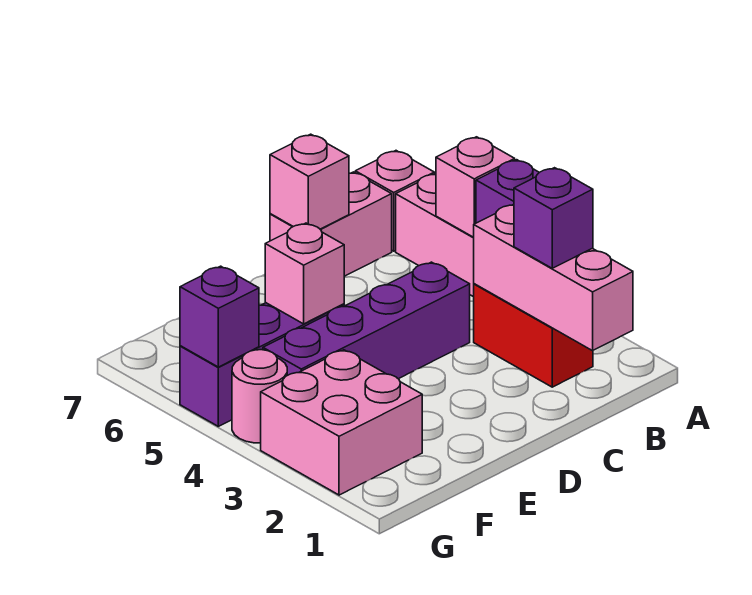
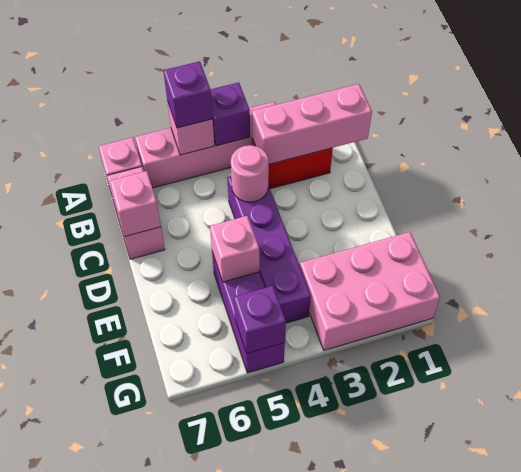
purple 1x1 brick [514,168,593,268] -> purple 1x1 brick moved to [163,61,213,128]
pink 2x2 brick [261,350,422,495] -> pink 2x3 brick [300,232,440,350]
pink 1x1 round brick [232,350,287,443] -> pink 1x1 round brick moved to [231,145,269,202]

